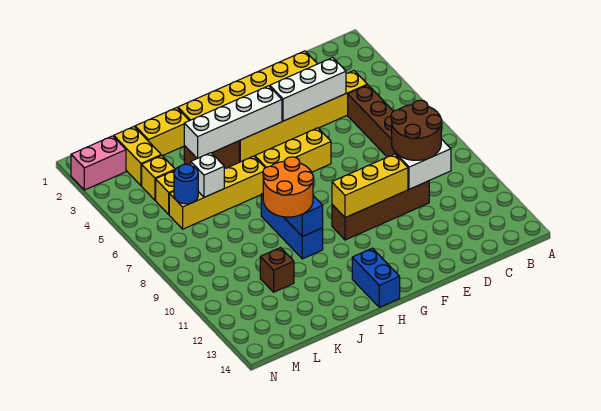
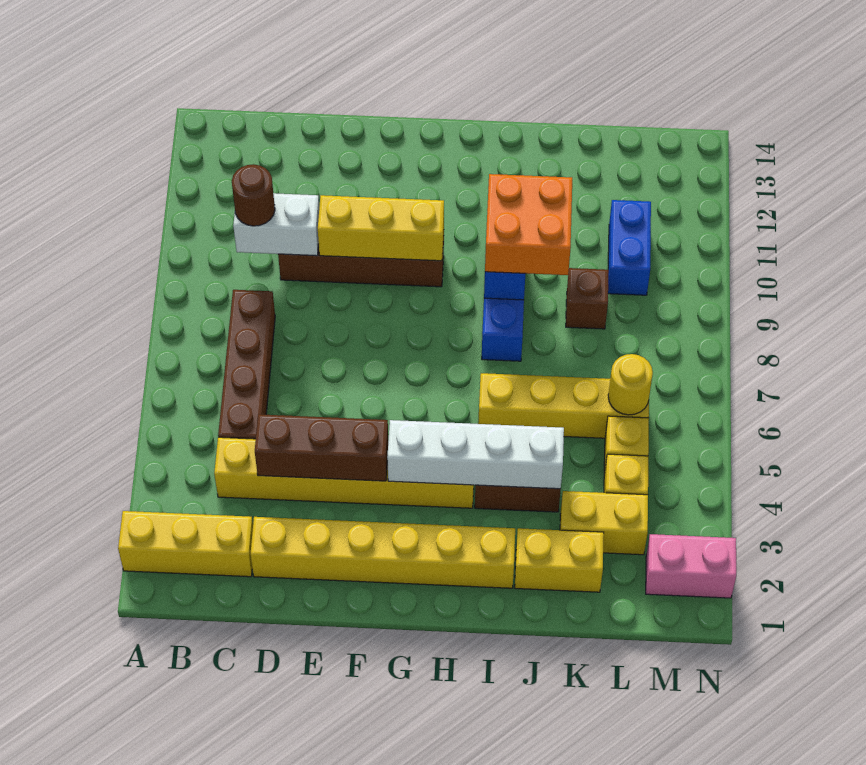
brown 2x2 round brick [391,100,442,160] -> brown 1x1 round brick [232,164,275,226]
white 1x3 brick [270,58,346,121] -> brown 1x3 brick [255,414,388,481]
yellow 1x3 brick [255,128,331,172] -> yellow 1x3 brick moved to [118,511,253,577]
blue 1x2 brick [352,248,400,307] -> blue 1x2 brick moved to [608,200,651,295]
orange 2x2 round brick [263,157,314,217] -> orange 2x2 brick [485,174,572,275]
white 1x1 brick [191,153,224,197] -> none
brown 1x1 brick [260,248,294,292] -> brown 1x1 brick moved to [566,268,609,329]
yellow 1x2 brick [114,127,161,186] -> yellow 1x2 brick turned to [560,491,648,555]
blue 1x1 round brick [174,164,198,204] -> yellow 1x1 round brick [608,354,653,415]

